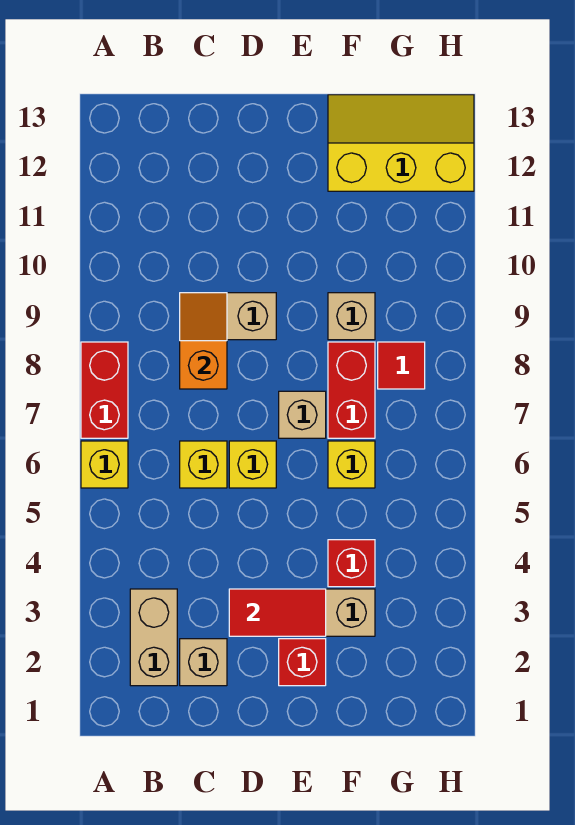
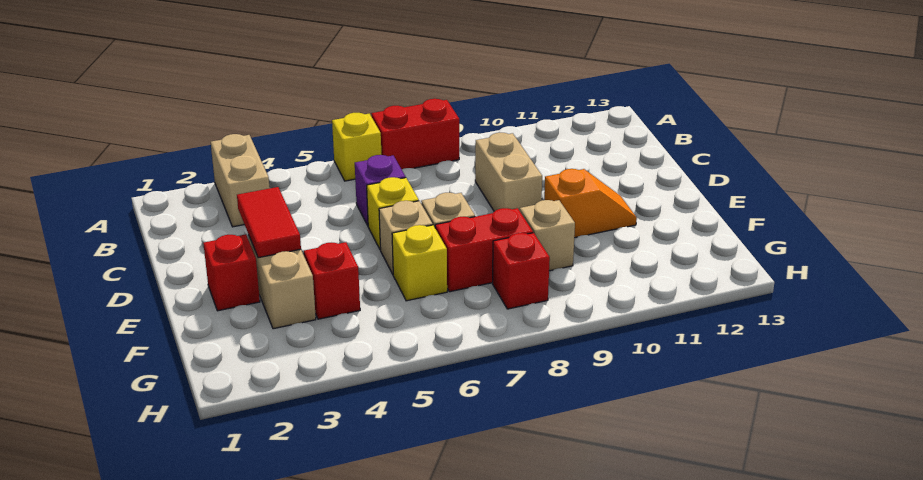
tan 1x2 brick [130,589,177,686] -> tan 1x2 brick turned to [211,134,270,227]
tan 1x1 brick [180,639,227,686] -> tan 1x1 brick moved to [379,201,433,274]
yellow 1x1 brick [180,441,227,488] -> purple 1x1 brick [355,155,406,225]
orange 1x2 slope [180,293,227,389] -> orange 1x2 slope moved to [544,169,637,238]
yellow 2x3 slope [328,95,474,191] -> none
red 1x1 tile [378,342,425,389] -> red 1x1 brick [493,233,550,309]

